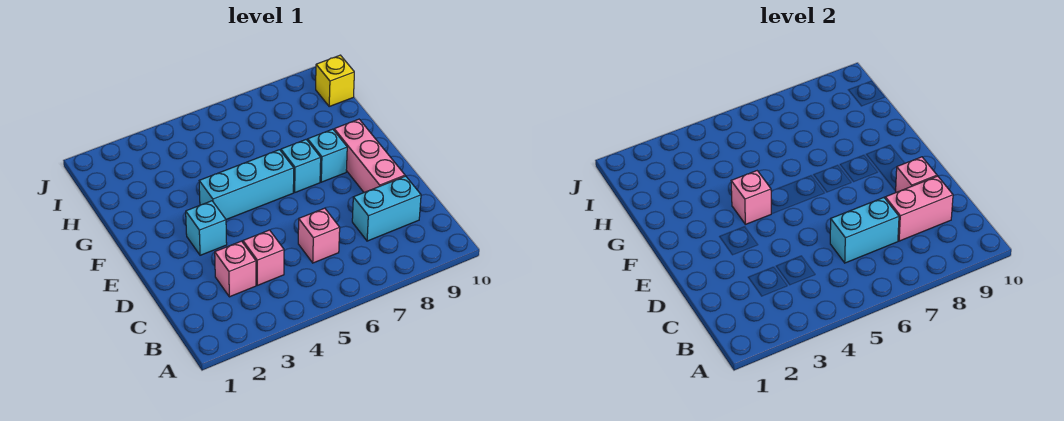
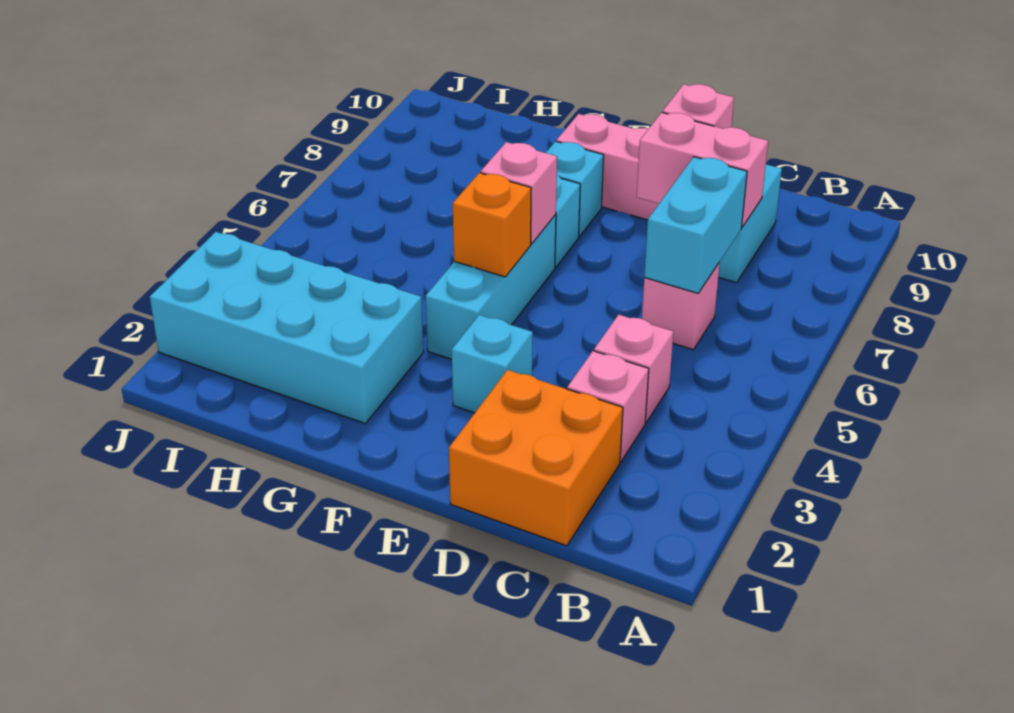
none -> orange 2x2 brick [449,370,623,546]
pink 1x2 brick [885,176,953,241] -> pink 1x2 brick turned to [637,112,768,227]
pink 1x1 brick [731,171,771,224] -> pink 1x1 brick moved to [481,142,557,244]
none -> orange 1x1 brick [453,173,531,277]
none -> cyan 2x4 brick [150,232,424,423]
yellow 1x1 brick [316,55,354,106] -> none

